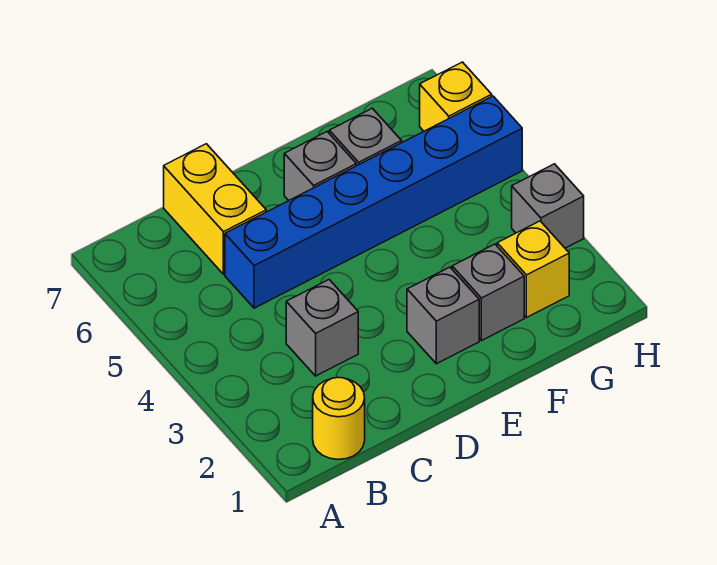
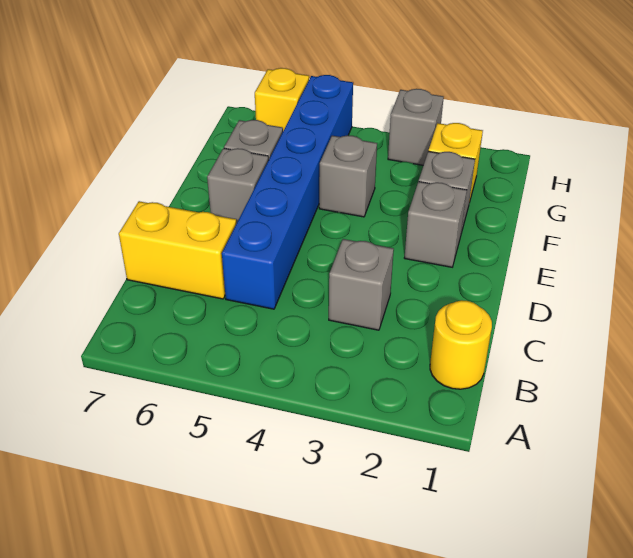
none -> grey 1x1 brick [319,135,377,217]

